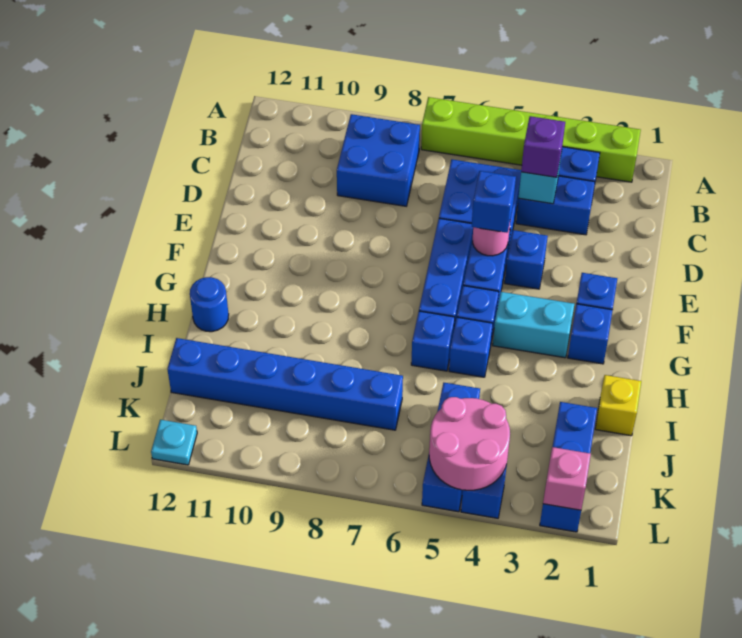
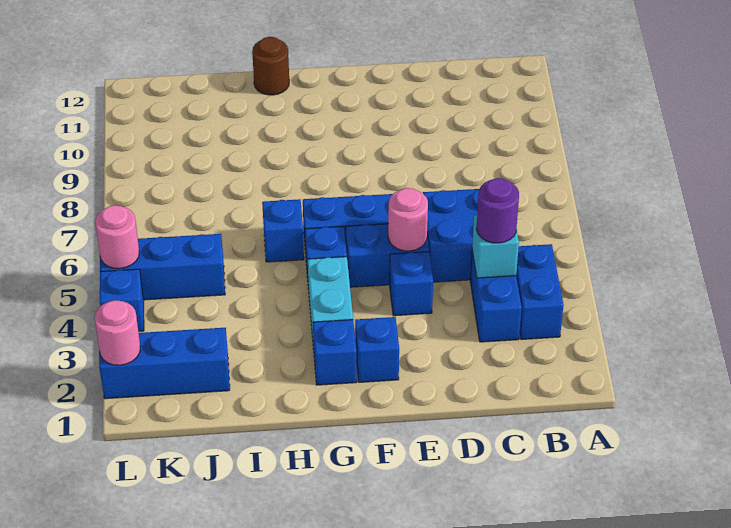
lime 1x6 brick [421,97,641,182] -> none
blue 2x2 brick [337,114,420,206] -> none
purple 1x1 brick [521,116,565,177] -> purple 1x1 round brick [476,178,519,243]
blue 1x1 brick [472,171,516,233] -> none
blue 1x1 brick [449,317,493,377] -> none
blue 1x1 round brick [190,277,229,332] -> brown 1x1 round brick [252,37,289,95]
yellow 1x1 brick [595,375,641,436] -> none
blue 1x6 brick [167,338,403,430] -> none
pink 2x2 round brick [429,397,510,490] -> pink 1x1 round brick [95,205,139,269]
pink 1x1 brick [543,447,591,510] -> pink 1x1 round brick [94,300,140,365]
cyan 1x1 plate [151,420,197,465] -> none

